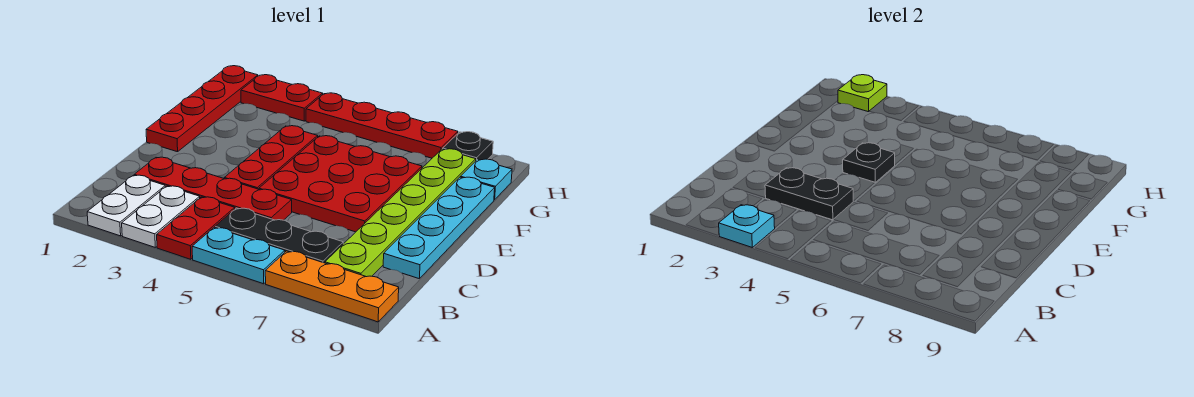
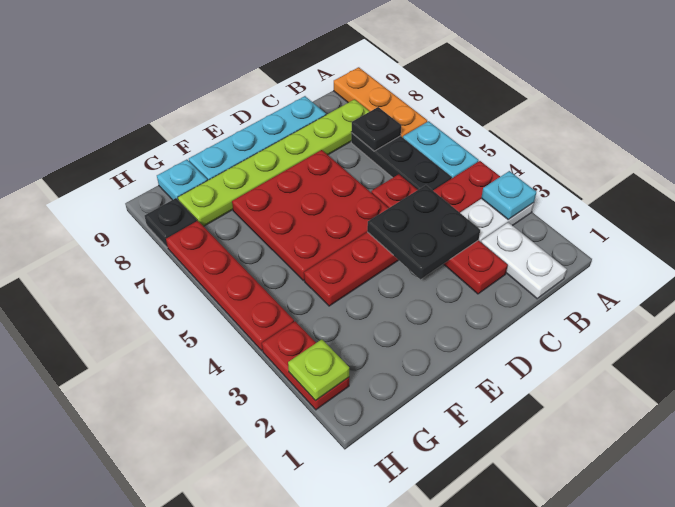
white 1x2 plate [87,175,165,236] -> white 1x2 plate turned to [481,222,567,299]
black 1x2 plate [765,168,853,220] -> black 2x2 plate [367,185,480,279]
red 1x4 plate [146,66,258,152] -> none
black 1x1 plate [843,143,895,182] -> black 1x1 plate moved to [351,107,401,151]

